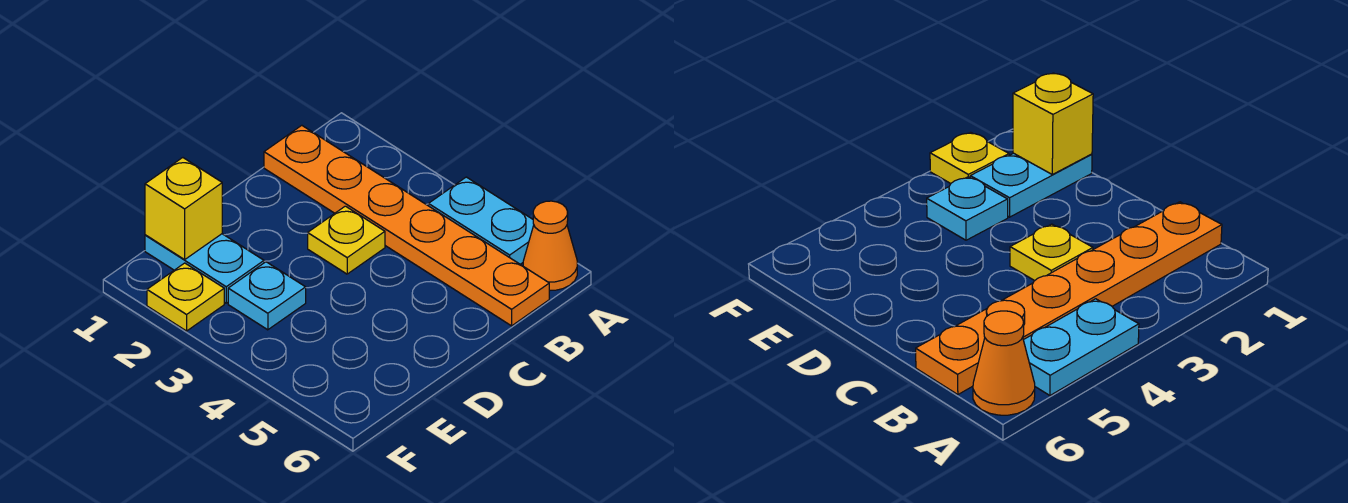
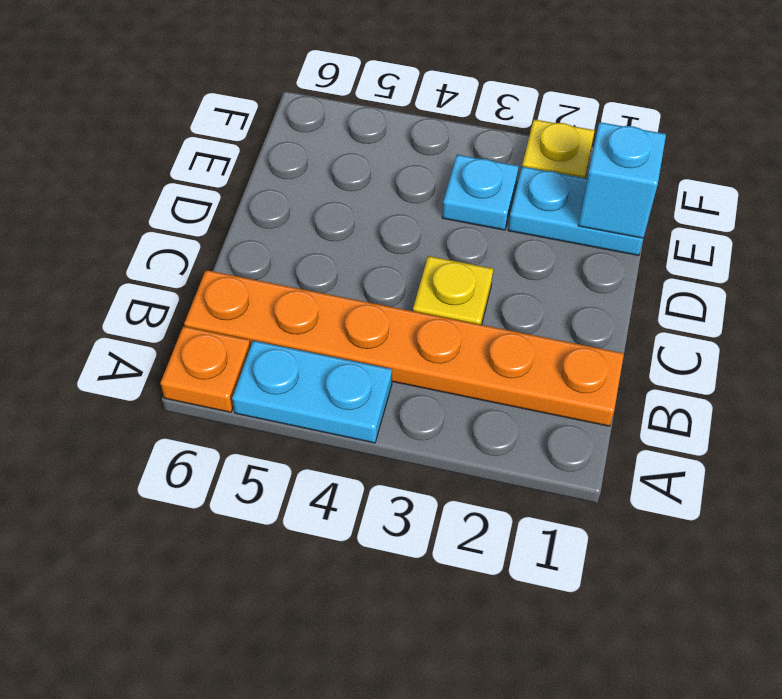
orange 1x1 cone [523,201,577,291] -> orange 1x1 plate [160,326,251,412]
yellow 1x1 brick [145,158,222,260] -> cyan 1x1 brick [578,122,666,238]

